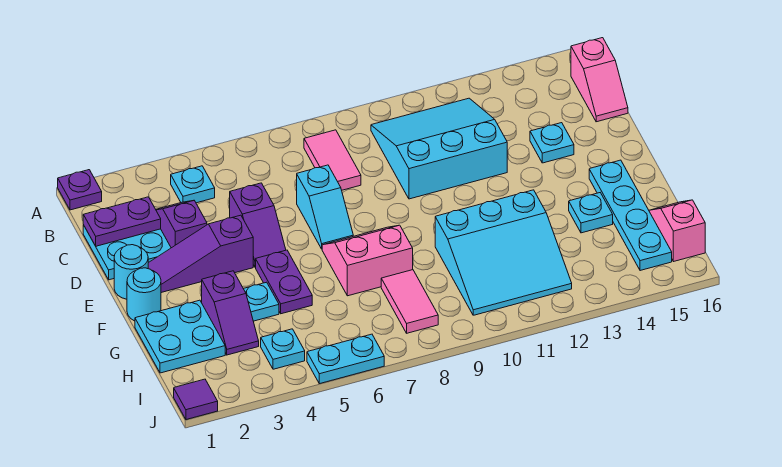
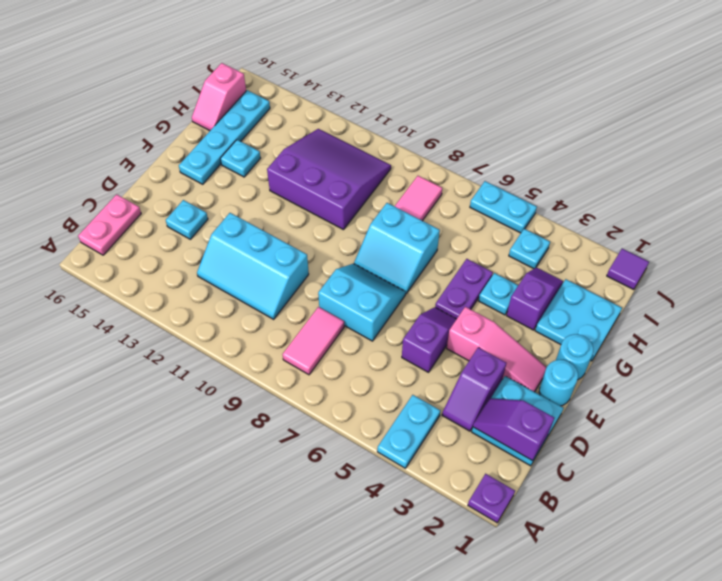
cyan 1x1 plate [171,166,215,203] -> cyan 1x2 plate [377,395,440,468]
cyan 3x3 slope [371,98,507,199] -> cyan 2x3 slope [197,213,309,319]
pink 1x2 slope [571,38,628,122] -> pink 1x2 plate [78,194,141,255]
purple 1x2 plate [83,197,161,246] -> purple 1x2 slope [473,398,554,461]
cyan 1x2 slope [297,165,353,249] -> cyan 2x2 slope [318,264,406,341]
purple 1x3 slope [148,215,253,293] -> pink 1x3 slope [447,307,547,392]
pink 2x2 slope [322,225,413,296] -> cyan 2x2 slope [354,203,440,294]
cyan 3x3 slope [435,190,572,315] -> purple 3x3 slope [267,129,391,230]

